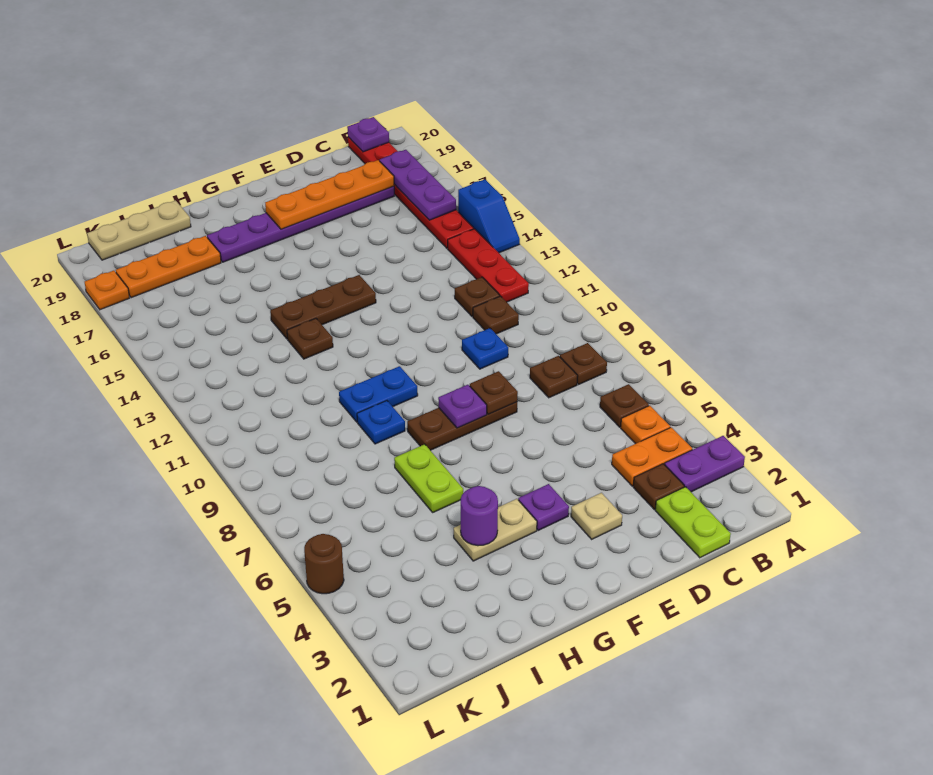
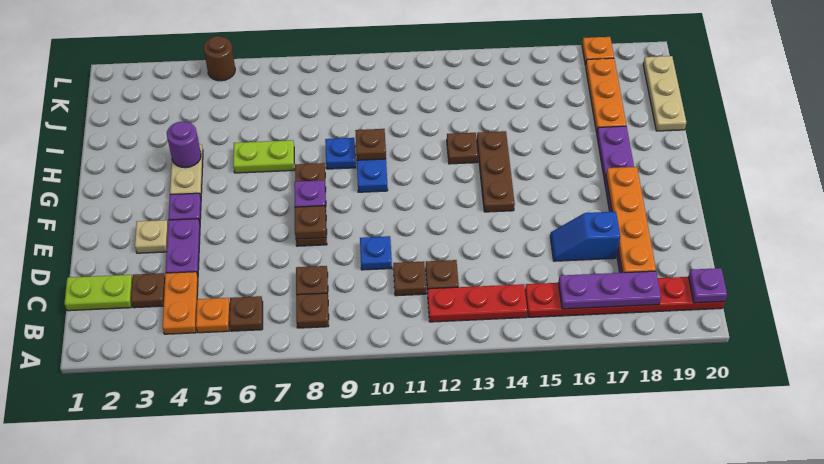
purple 1x2 plate [665,436,745,492] -> purple 1x2 plate moved to [166,219,200,275]
blue 1x2 slope [458,179,520,253] -> blue 1x2 slope moved to [550,212,620,261]
none -> brown 1x1 plate [355,129,386,160]

